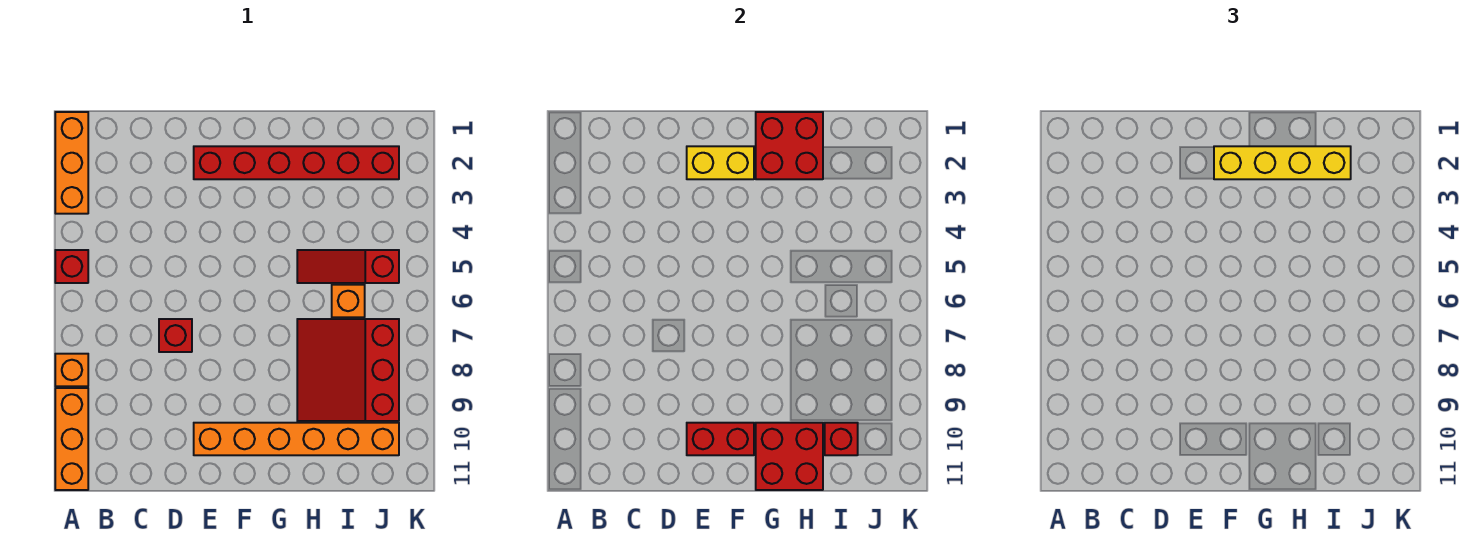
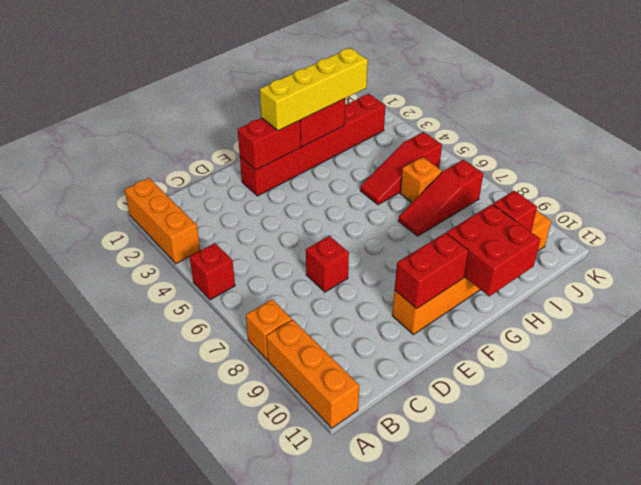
yellow 1x2 brick [687,146,754,179] -> red 1x2 brick [237,118,301,170]
red 3x3 slope [297,319,399,421] -> red 1x3 slope [398,160,483,236]

